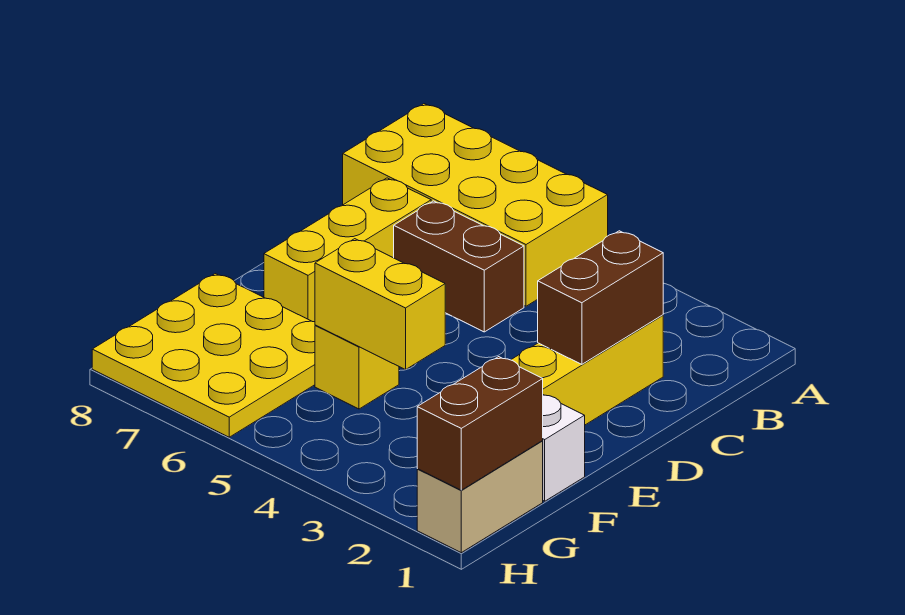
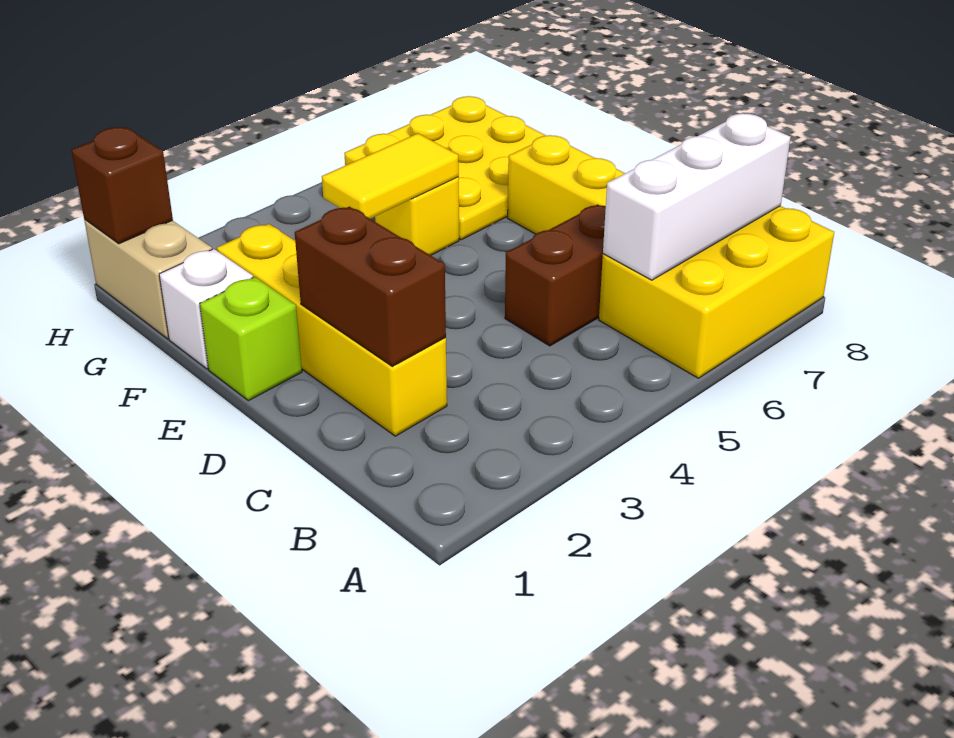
yellow 2x4 brick [343,104,608,306] -> yellow 2x3 brick [599,206,834,378]
none -> white 1x3 brick [603,113,790,280]
none -> lime 1x1 brick [200,277,302,401]
yellow 1x2 brick [315,239,445,370] -> yellow 1x2 tile [322,133,459,219]
brown 1x2 brick [417,357,543,490] -> brown 1x1 brick [71,127,173,244]

